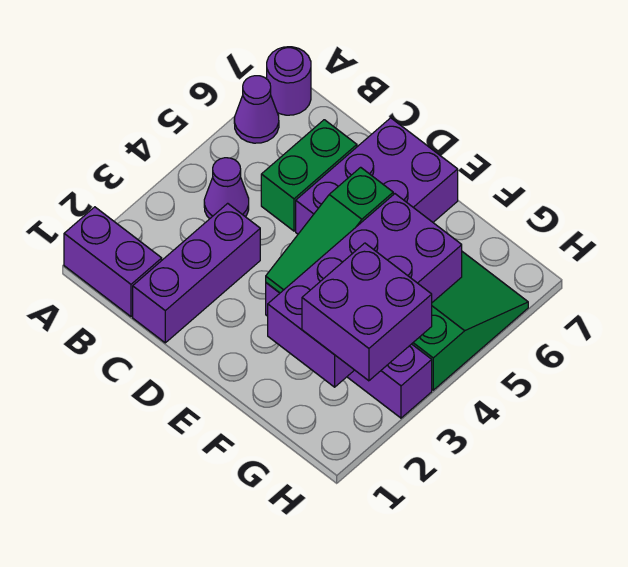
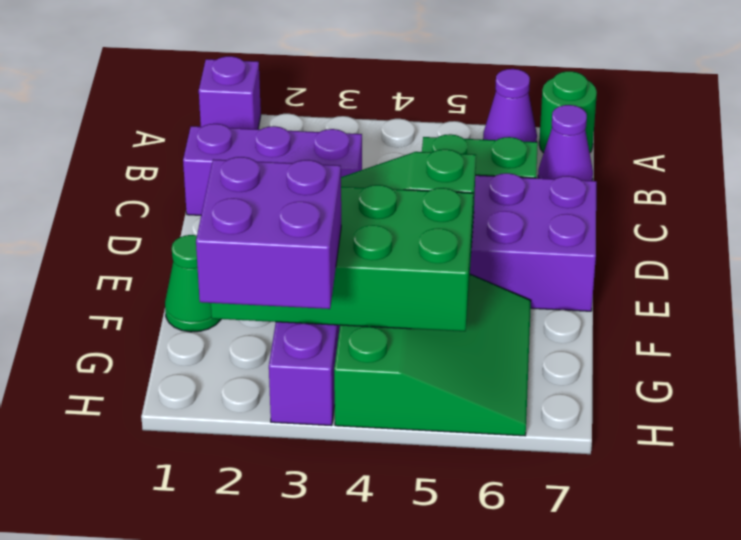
purple 1x2 brick [64,207,162,317] -> purple 1x1 brick [199,56,261,129]
purple 1x1 round brick [267,47,311,115] -> green 1x1 round brick [539,71,597,153]
purple 1x1 cone [204,158,249,219] -> purple 1x1 cone moved to [538,105,593,181]
none -> green 1x1 cone [165,235,221,332]
purple 2x4 brick [268,194,462,387] -> green 2x4 brick [211,185,473,331]

